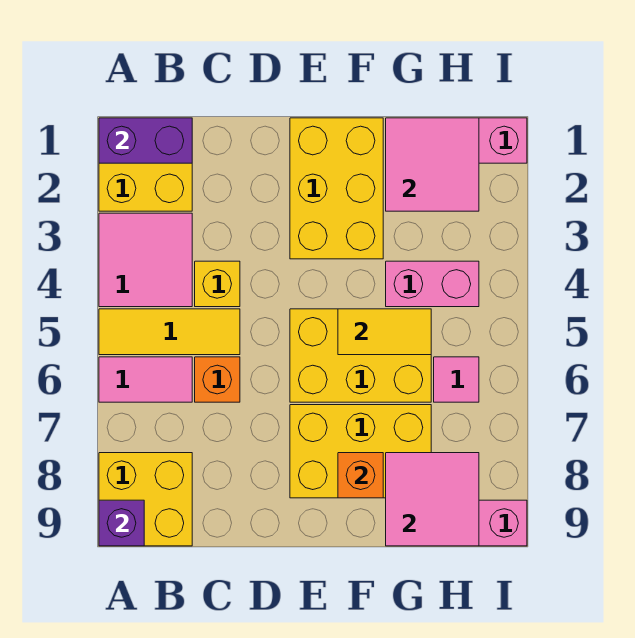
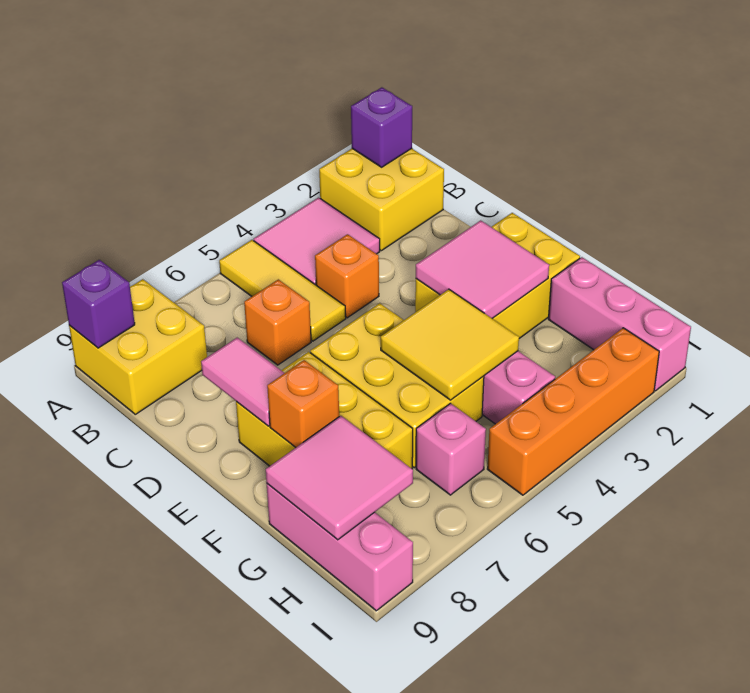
purple 1x2 brick [99,118,192,163] -> purple 1x1 brick [351,87,412,167]
pink 1x2 tile [99,357,192,402] -> pink 1x2 tile moved to [201,338,284,426]
yellow 1x1 brick [195,261,240,307] -> orange 1x1 brick [315,234,379,318]
yellow 1x2 tile [338,309,431,355] -> yellow 2x2 tile [381,289,519,400]
pink 2x2 tile [386,118,479,211] -> pink 2x2 tile moved to [416,220,549,318]
pink 1x1 tile [434,357,479,402] -> pink 1x1 brick [416,404,486,495]
none -> orange 1x4 brick [487,328,659,495]

